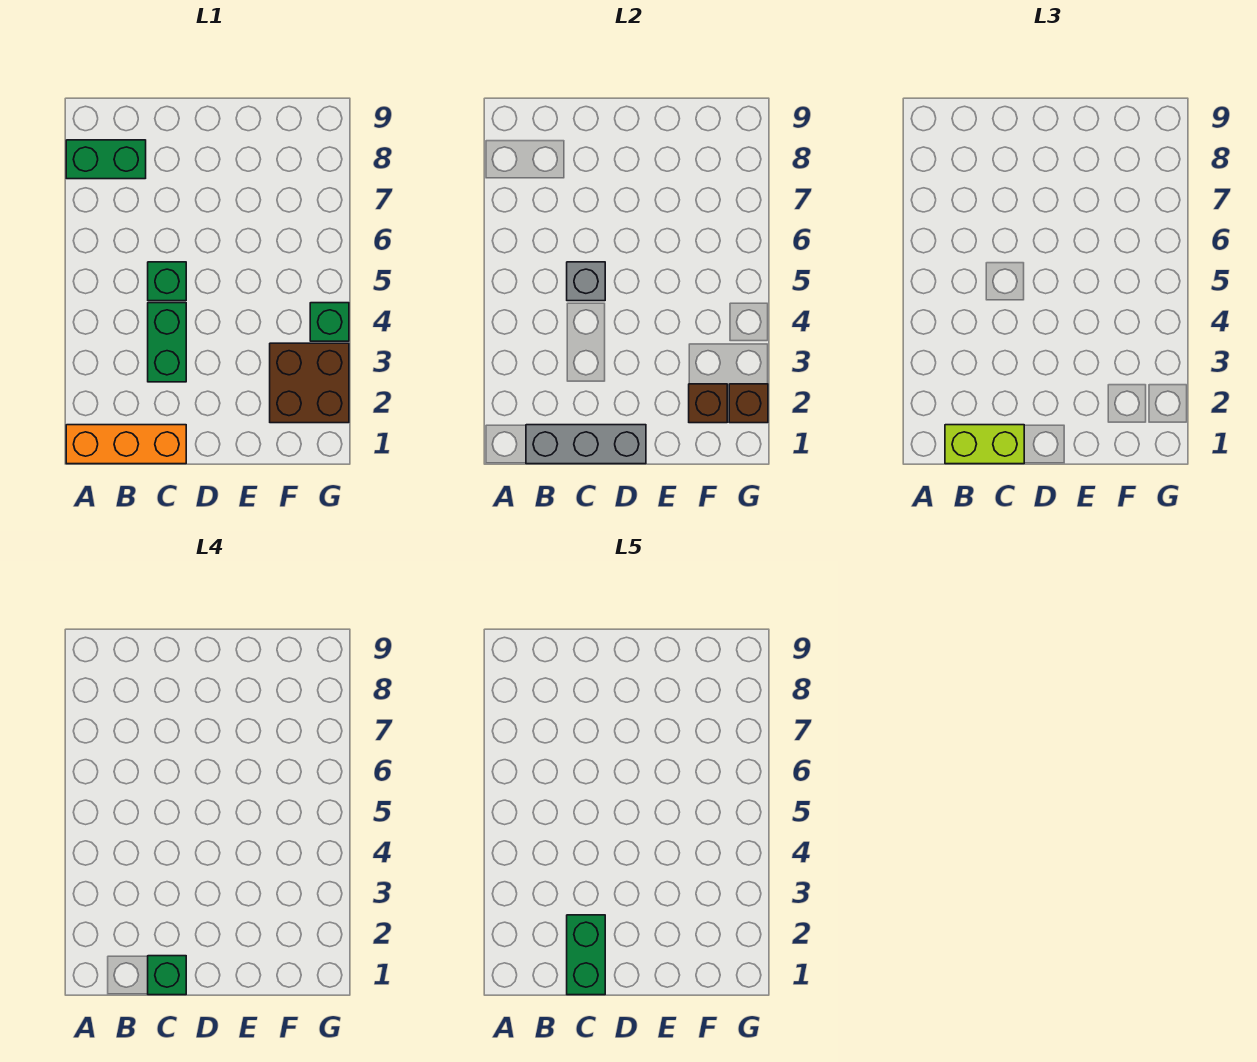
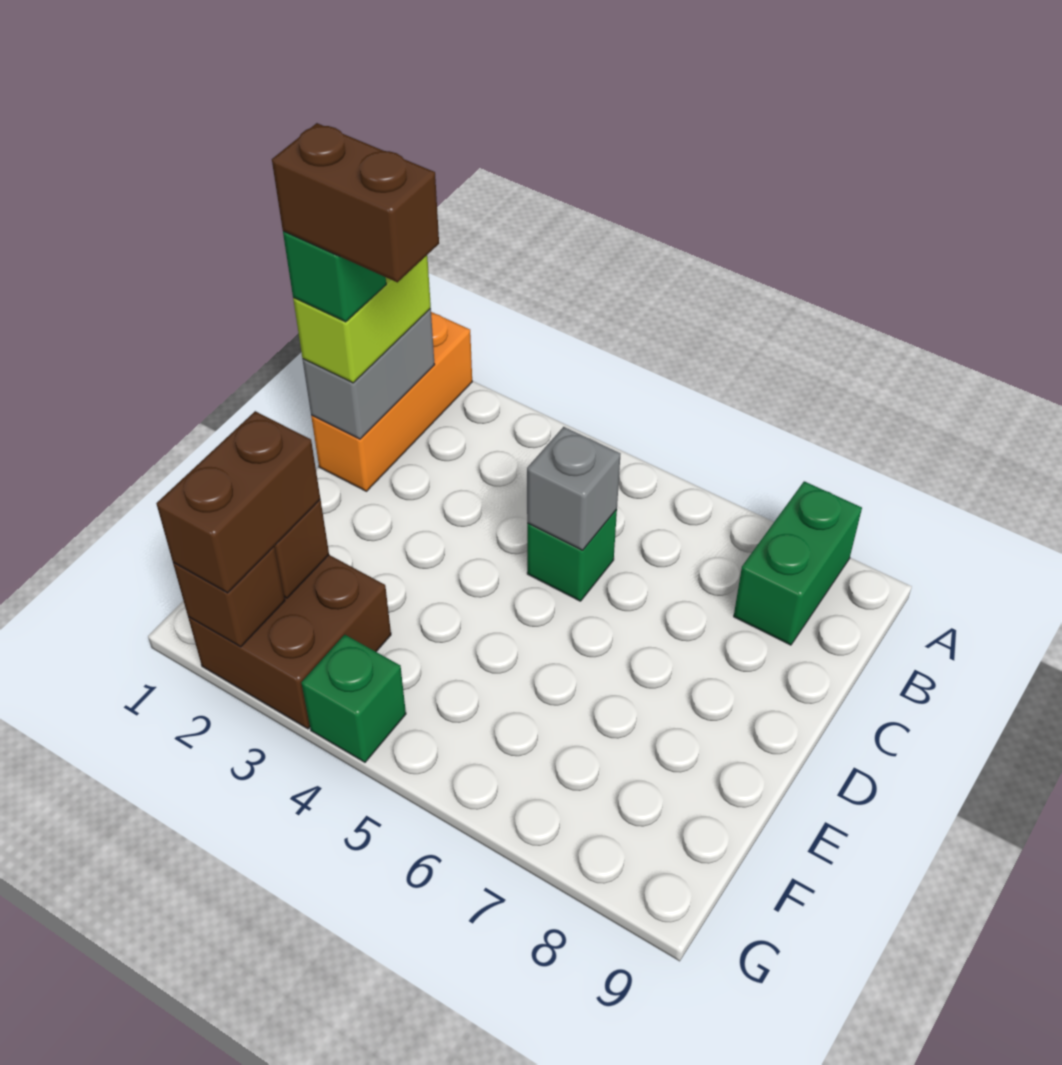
grey 1x3 brick [526,425,646,464] -> grey 1x2 brick [303,309,435,439]
green 1x2 brick [567,915,605,995] -> brown 1x2 brick [272,123,439,282]
green 1x2 brick [148,303,186,382] -> none
none -> brown 1x2 brick [156,411,320,593]

